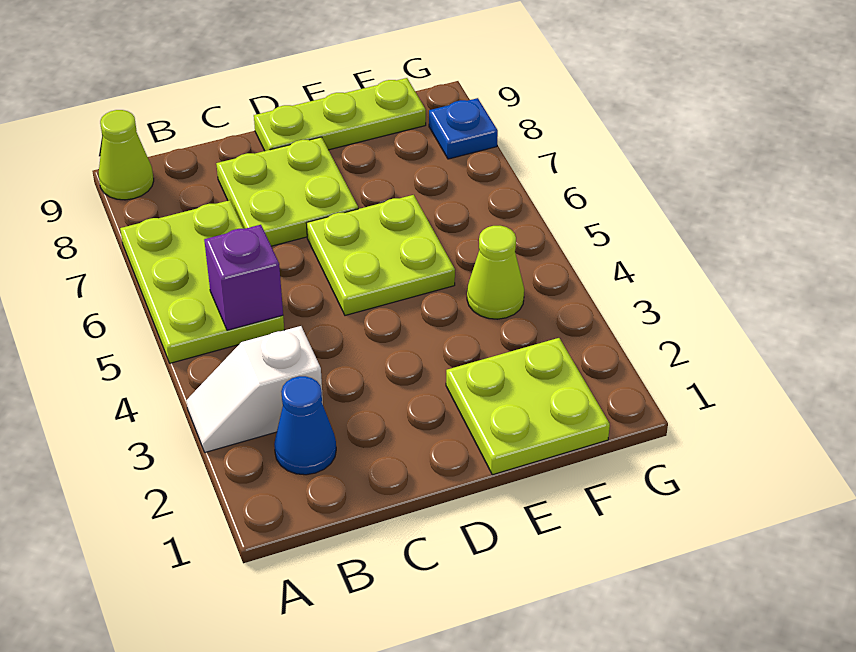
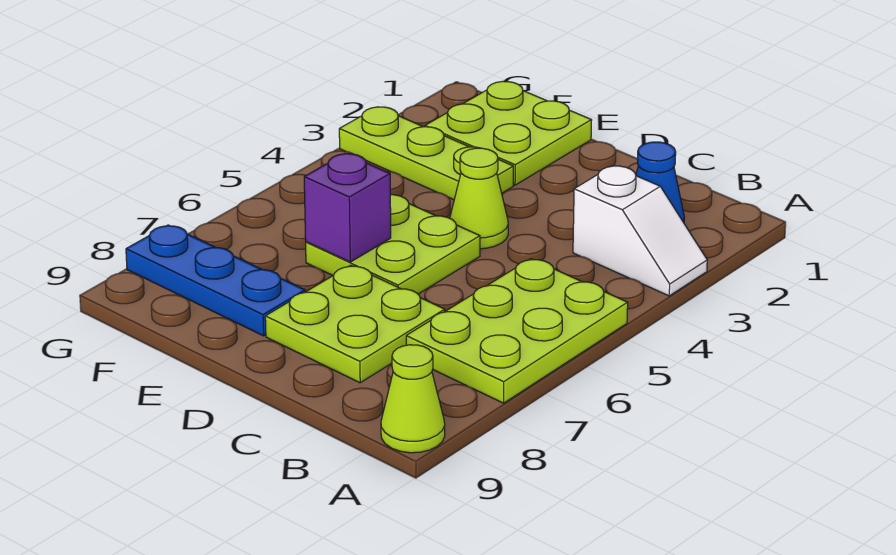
purple 1x1 brick [204,225,283,330] -> purple 1x1 brick moved to [304,154,391,262]
lime 1x3 plate [254,78,426,151] -> lime 1x3 plate moved to [339,107,513,200]
lime 1x1 cone [467,226,524,319] -> lime 1x1 cone moved to [450,148,508,249]
blue 1x1 plate [429,98,498,159] -> blue 1x3 plate [126,225,305,336]

